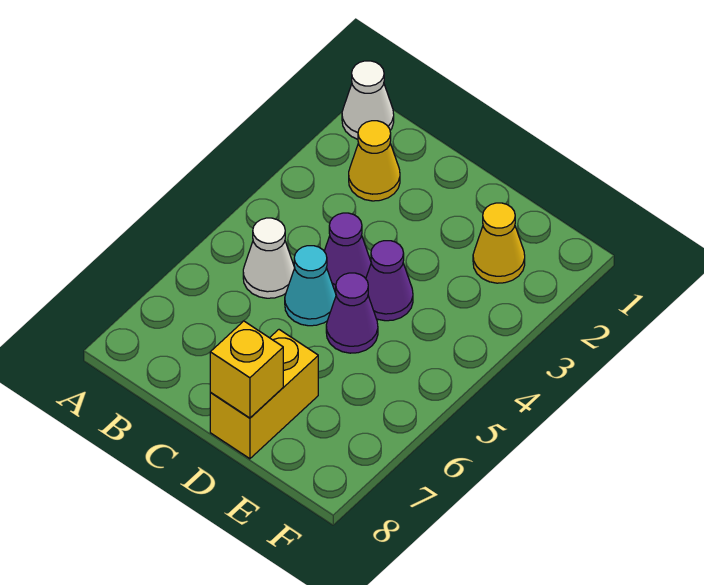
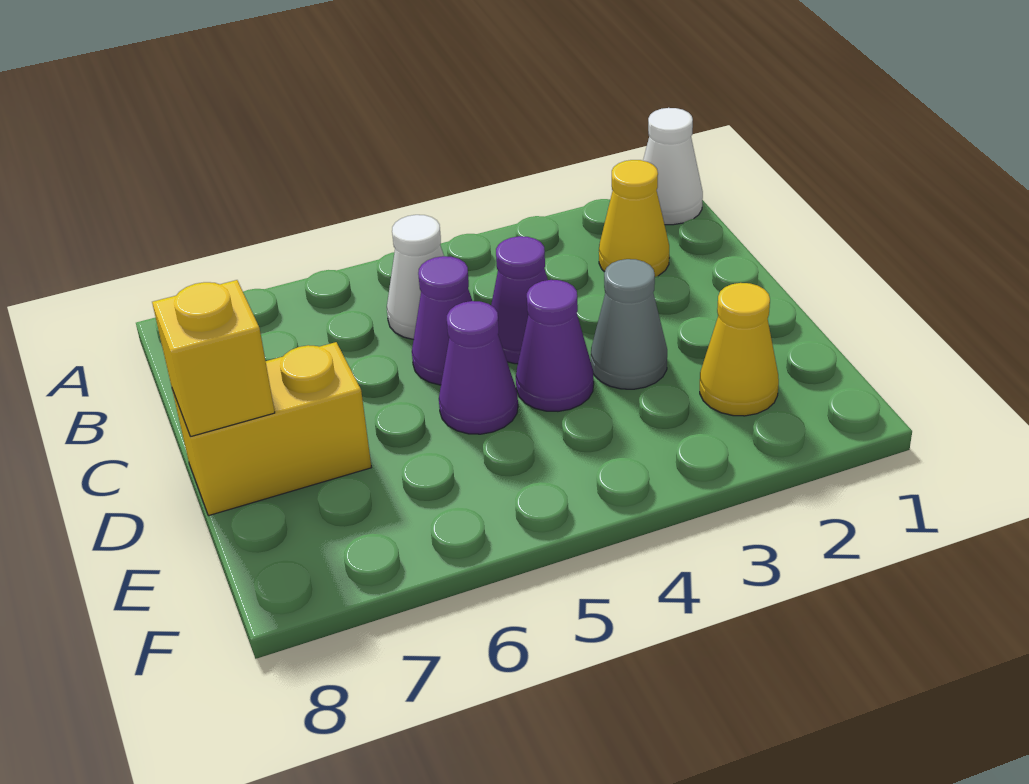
cyan 1x1 cone [285,246,336,326] -> purple 1x1 cone [412,256,472,385]
none -> grey 1x1 cone [591,259,667,389]

